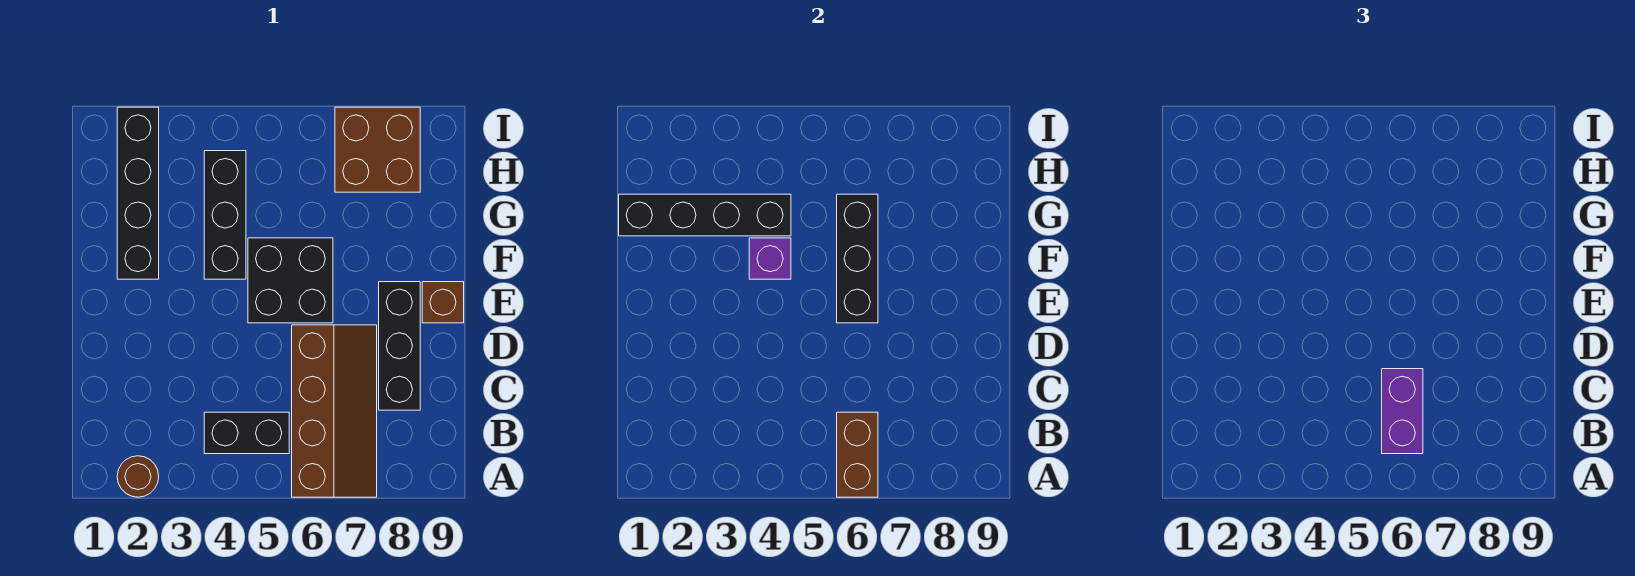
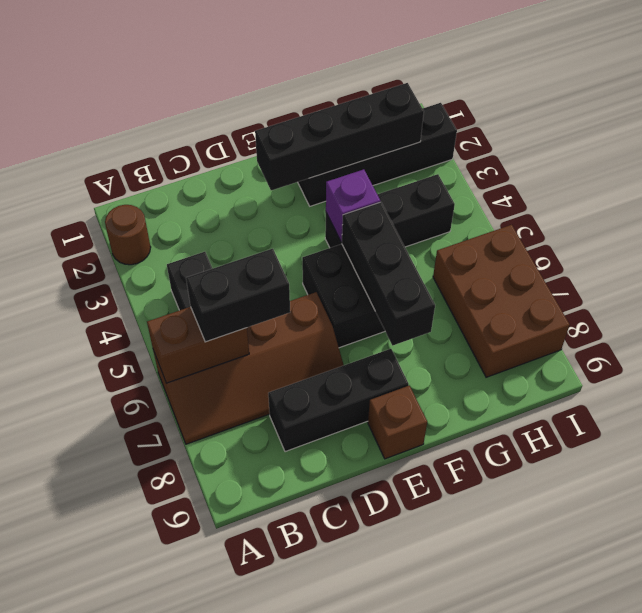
purple 1x2 brick [1382,369,1423,454] -> black 1x2 brick [186,249,290,342]
black 1x3 brick [837,194,878,323] -> black 1x3 brick turned to [342,202,435,346]
black 1x4 brick [619,194,791,236] -> black 1x4 brick turned to [255,83,424,190]
brown 2x2 brick [335,107,420,192] -> brown 2x3 brick [433,225,570,377]

